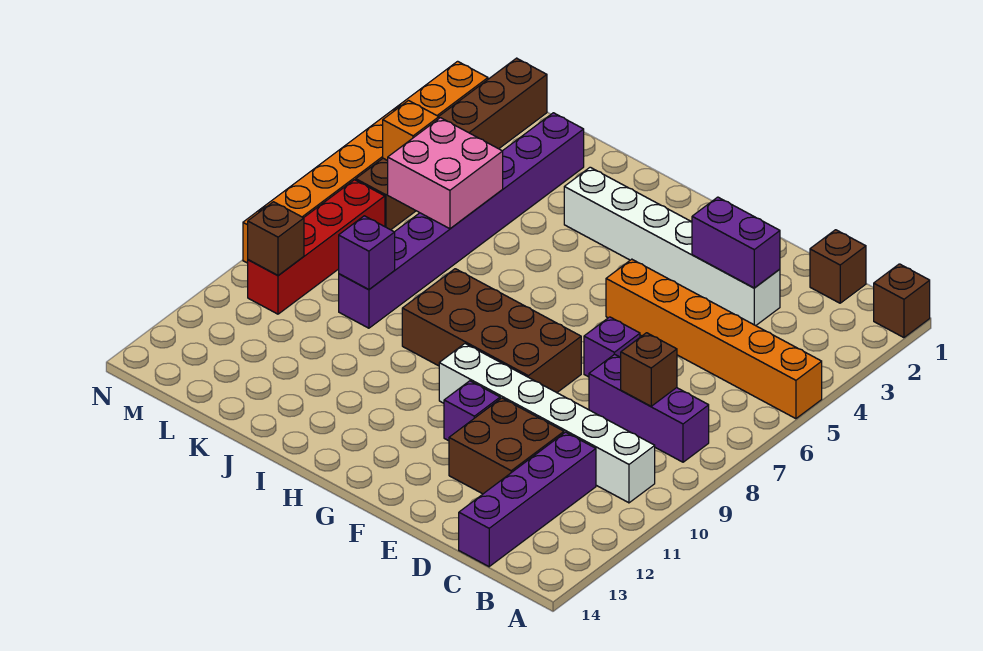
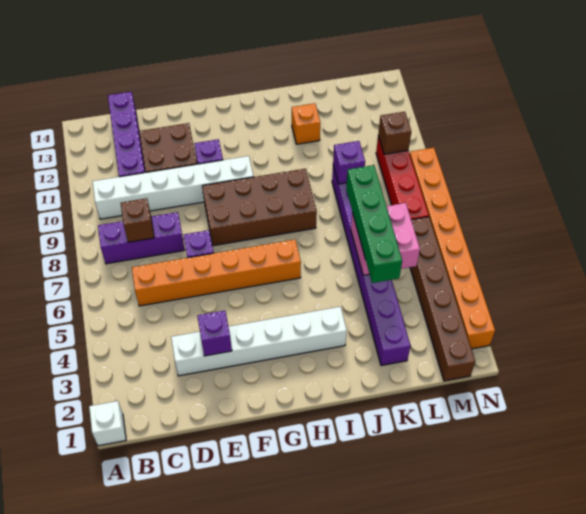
brown 1x1 brick [874,264,930,338] -> white 1x1 brick [89,401,126,446]
orange 1x6 brick [606,259,822,419] -> orange 1x6 brick moved to [132,240,301,306]
brown 1x1 brick [810,230,866,303] -> none
purple 1x2 brick [692,197,780,288] -> purple 1x1 brick [197,311,232,356]
none -> green 1x4 brick [346,165,402,283]
orange 1x1 brick [383,101,439,161] -> orange 1x1 brick moved to [292,103,320,144]

